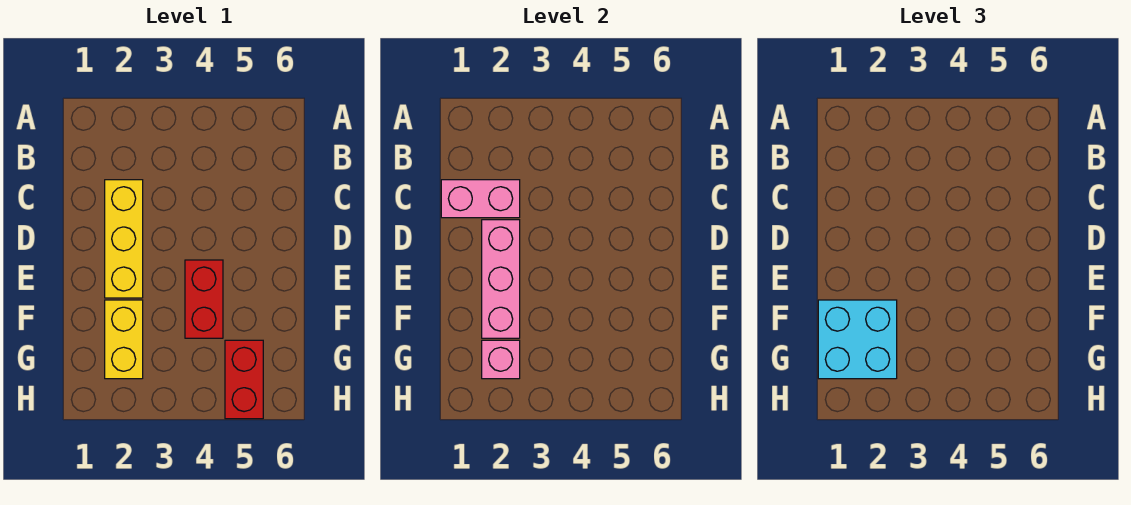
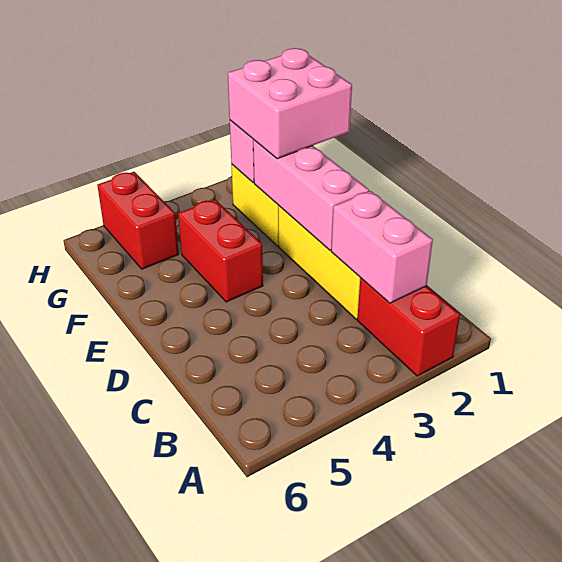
none -> red 1x2 brick [357,278,460,376]
pink 1x2 brick [441,180,520,218] -> pink 1x2 brick turned to [331,191,433,303]
cyan 2x2 brick [818,300,897,379] -> pink 2x2 brick [228,48,352,159]

